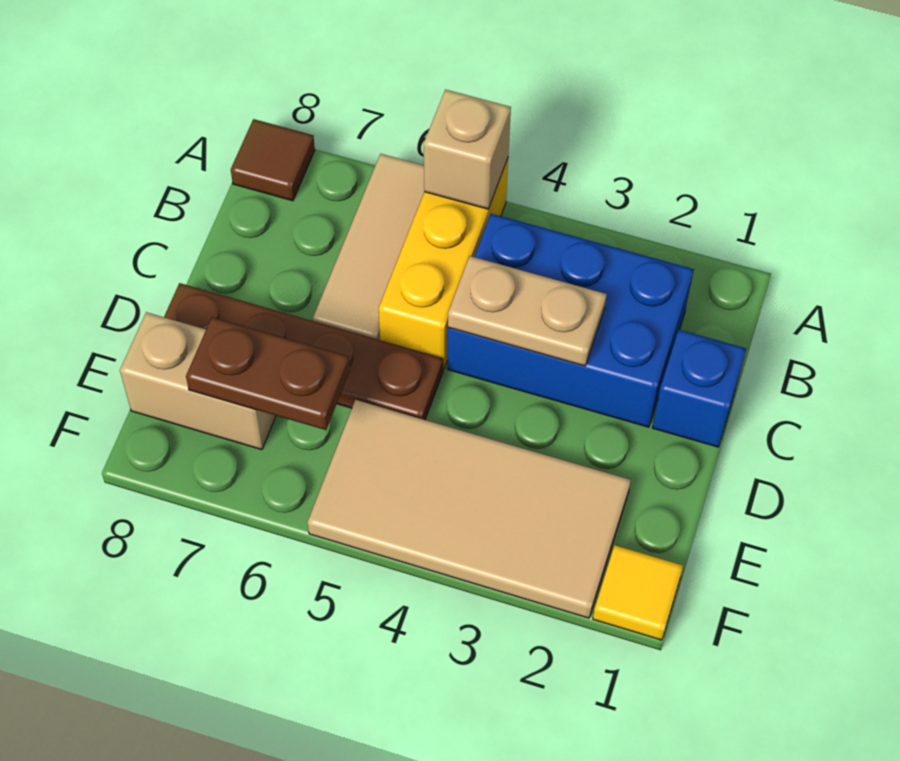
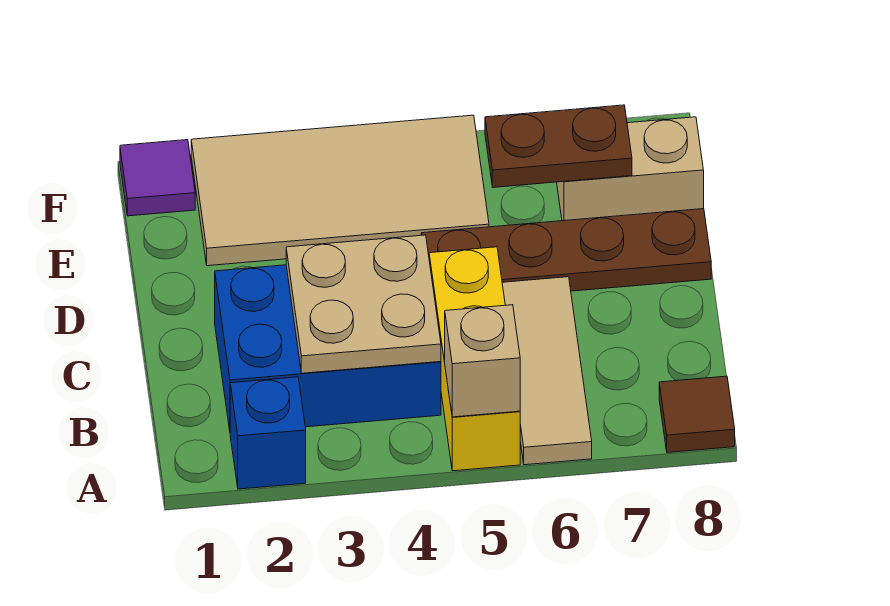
blue 1x1 brick [652,330,746,447] -> blue 1x1 brick moved to [230,377,306,489]
tan 1x2 plate [448,256,607,366] -> tan 2x2 plate [286,235,441,373]
yellow 1x1 tile [593,545,683,640] -> purple 1x1 tile [120,140,195,216]

